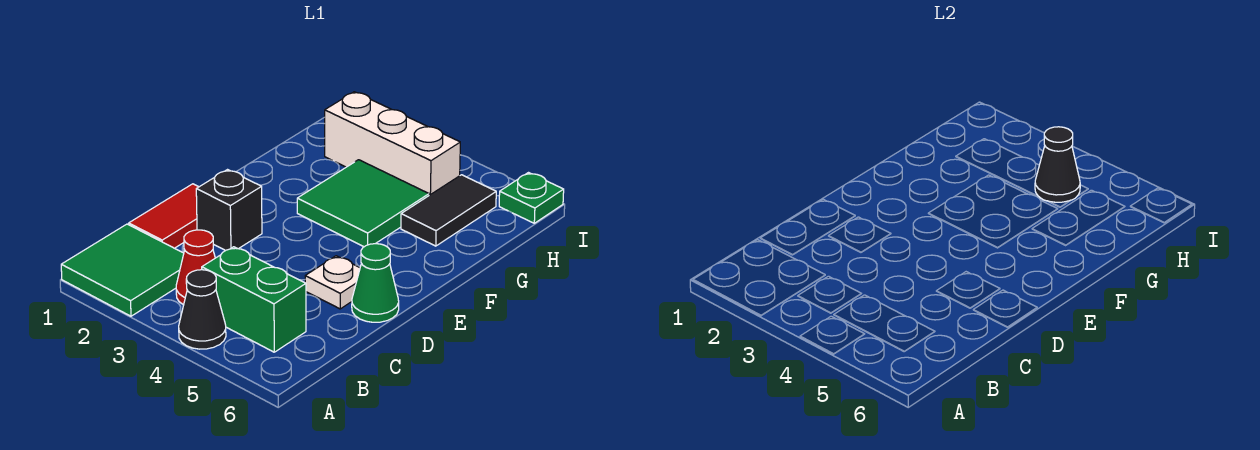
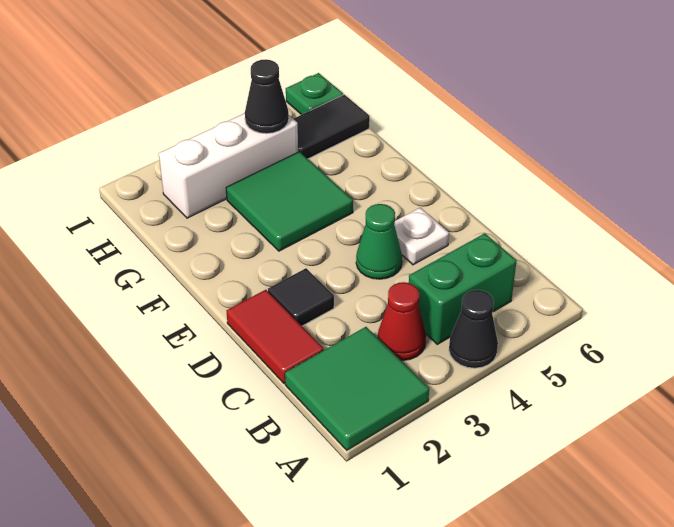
black 1x1 brick [196,170,262,251] -> black 1x1 tile [268,268,334,326]
green 1x1 cone [352,244,399,322] -> green 1x1 cone moved to [356,204,402,279]
black 1x2 tile [401,175,496,246] -> black 1x2 tile turned to [294,95,370,159]

